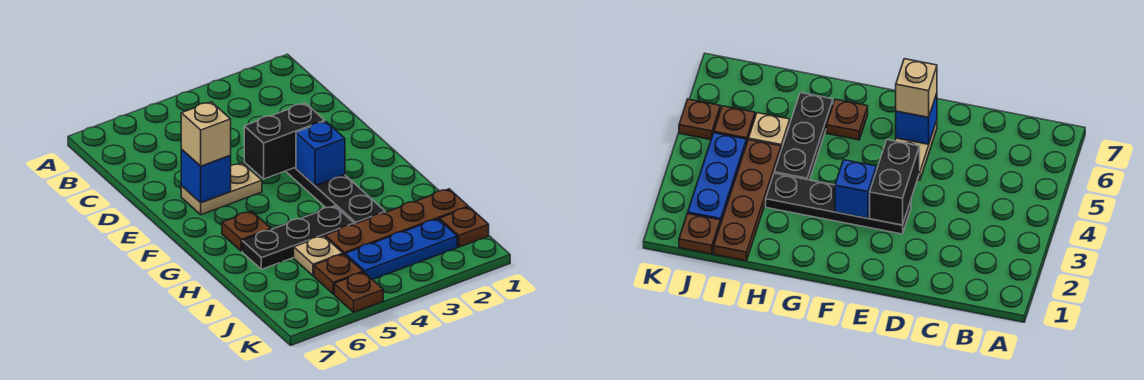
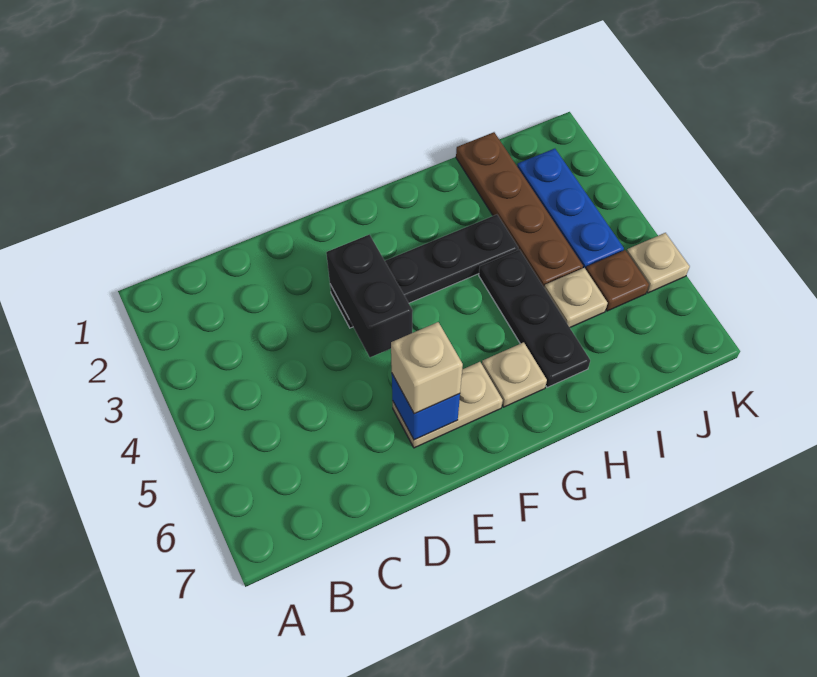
tan 1x2 plate [181,163,262,215] -> tan 1x2 plate turned to [393,362,503,448]
blue 1x1 brick [296,121,345,186] -> none
brown 1x1 plate [222,211,271,251] -> tan 1x1 plate [482,342,547,407]
brown 1x1 plate [440,207,489,247] -> none
brown 1x1 plate [334,272,383,312] -> tan 1x1 plate [626,233,690,293]

